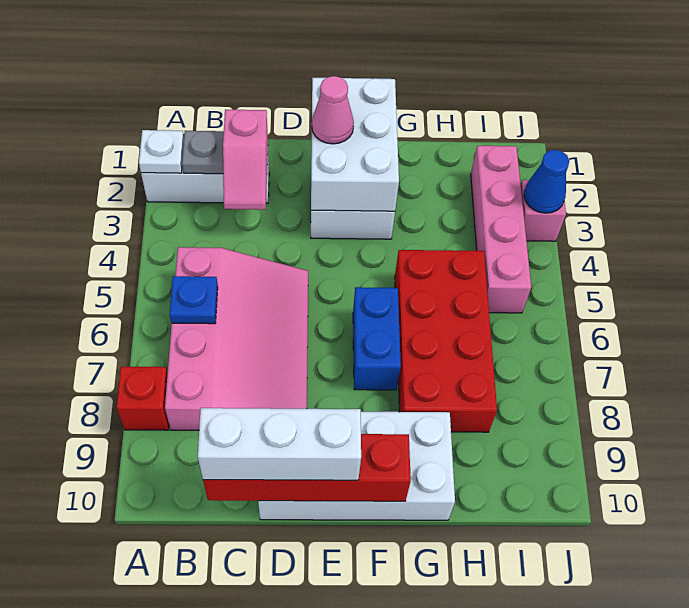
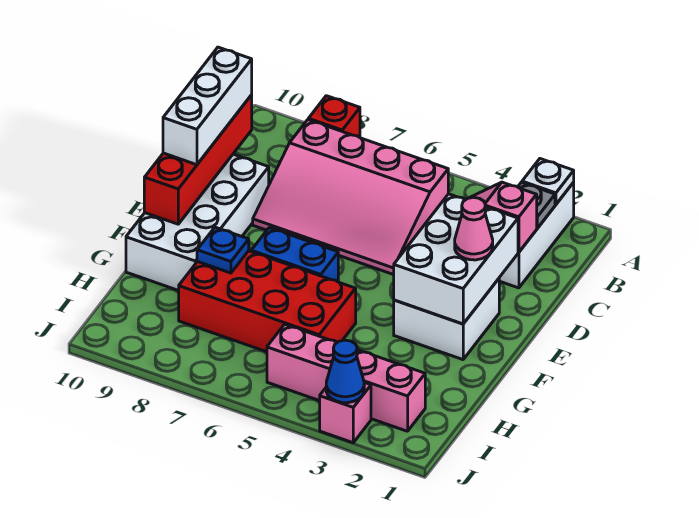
blue 1x1 plate [170,276,218,324] -> blue 1x1 plate moved to [197,227,249,273]
white 2x3 brick [311,78,399,211] -> white 2x3 brick turned to [394,194,518,324]

